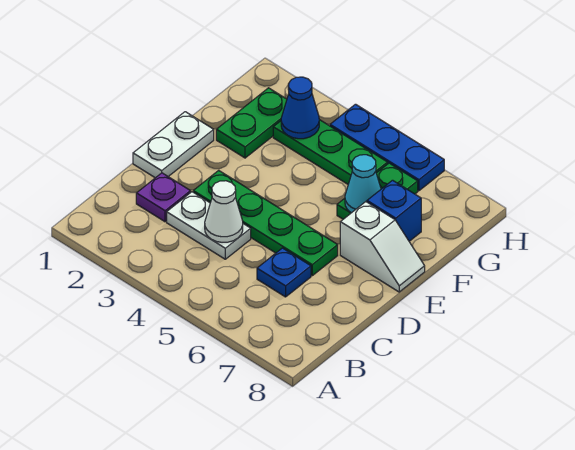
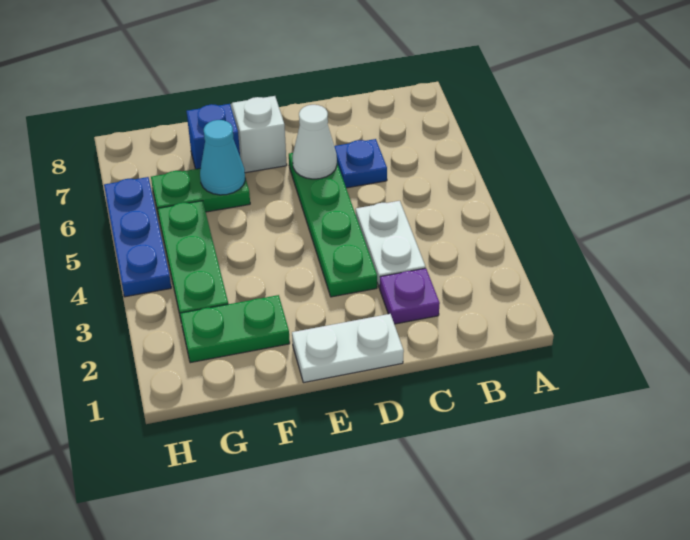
white 1x1 cone [205,181,243,242] -> white 1x1 cone moved to [293,105,337,179]
blue 1x1 cone [281,77,319,139] -> none

